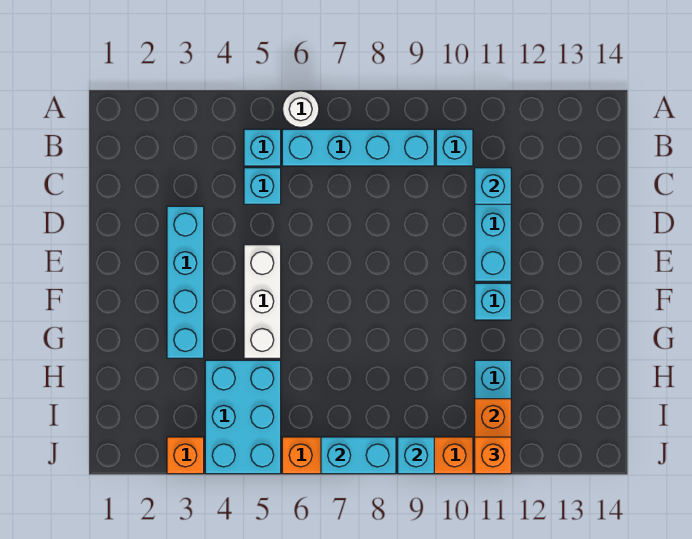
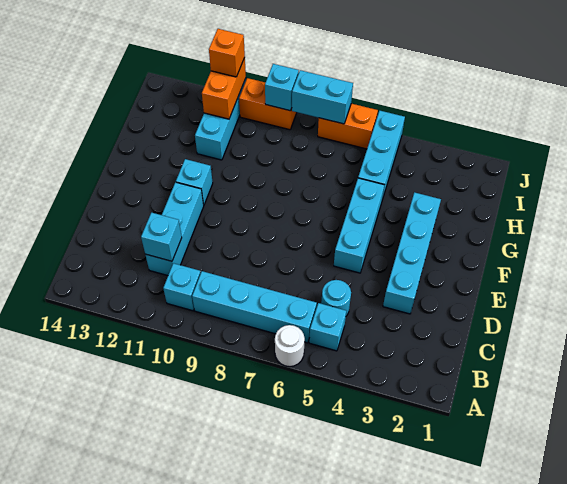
cyan 1x1 brick [244,168,281,204] -> cyan 1x1 round brick [321,280,351,316]
white 1x3 brick [244,245,281,358] -> cyan 1x3 brick [334,178,384,273]
cyan 2x3 brick [205,360,281,474] -> cyan 1x3 brick [358,111,405,199]
orange 1x1 brick [167,437,204,474] -> none

